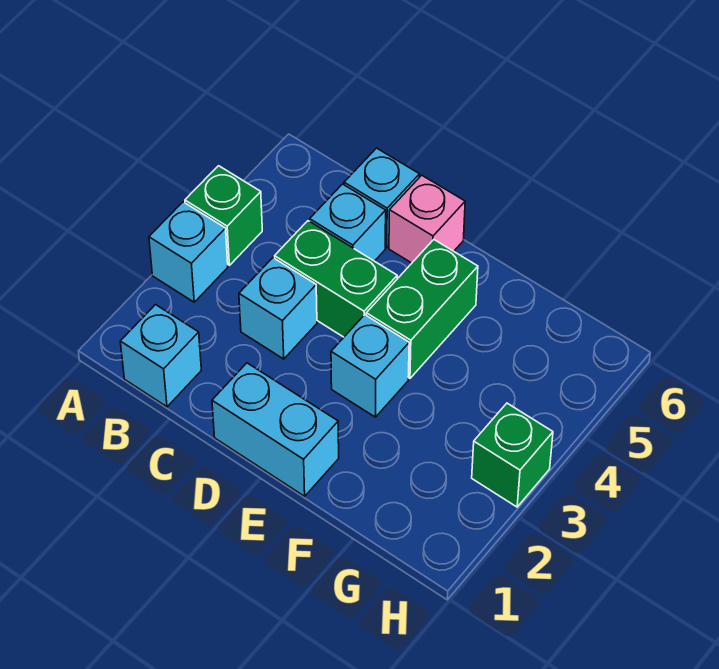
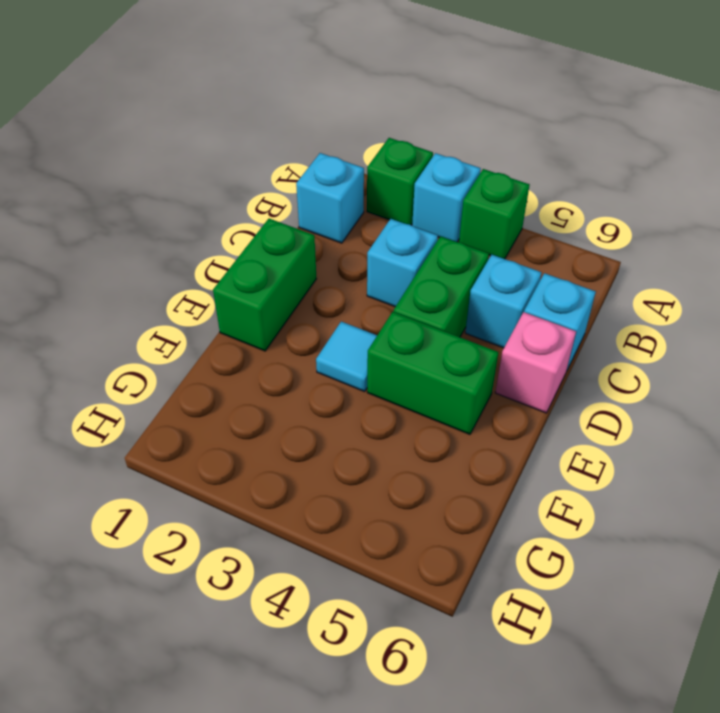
cyan 1x2 brick [212,363,339,496] -> green 1x2 brick [213,219,317,351]
cyan 1x1 brick [331,315,409,417] -> cyan 1x1 tile [316,321,377,392]
green 1x1 brick [472,403,553,507] -> green 1x1 brick moved to [367,138,433,225]

